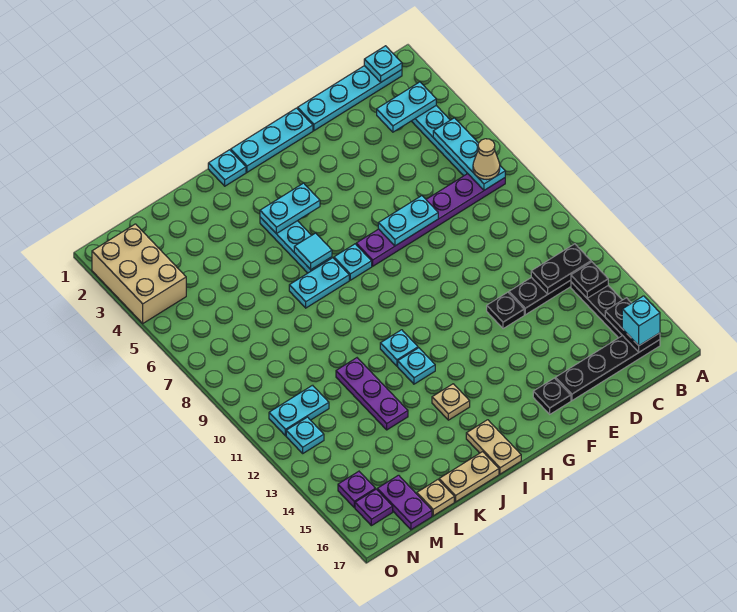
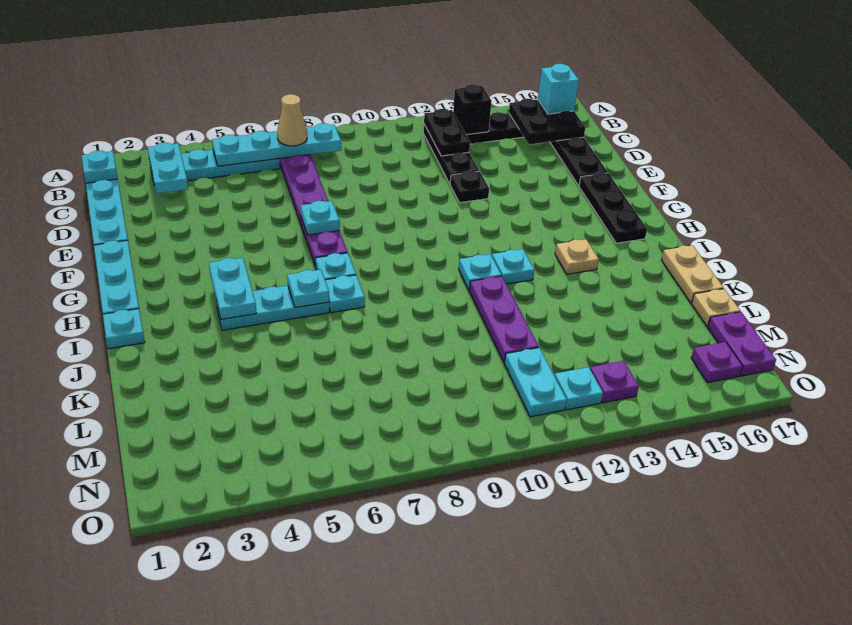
cyan 1x3 plate [433,118,505,190] -> cyan 1x4 plate [212,123,341,166]
black 1x1 plate [571,262,608,298] -> black 1x1 brick [453,84,492,135]
black 1x2 plate [605,298,660,352] -> black 2x2 plate [509,99,585,144]
cyan 1x2 plate [378,196,438,246] -> cyan 1x1 plate [301,201,340,235]
black 1x1 plate [533,378,571,414] -> black 1x3 plate [579,172,647,243]
cyan 1x1 tile [294,233,332,269] -> cyan 1x1 plate [287,269,329,308]
cyan 1x2 plate [289,258,349,308] -> cyan 1x1 plate [325,275,365,313]
tan 1x2 plate [466,420,521,474] -> none
purple 1x3 plate [336,358,408,430] -> purple 1x3 plate turned to [469,276,539,363]
purple 1x2 plate [377,475,432,530] -> purple 1x2 plate turned to [708,312,776,376]
tan 2x3 brick [92,224,186,323] -> none
purple 1x1 plate [338,471,375,508] -> purple 1x1 plate moved to [590,361,639,403]

